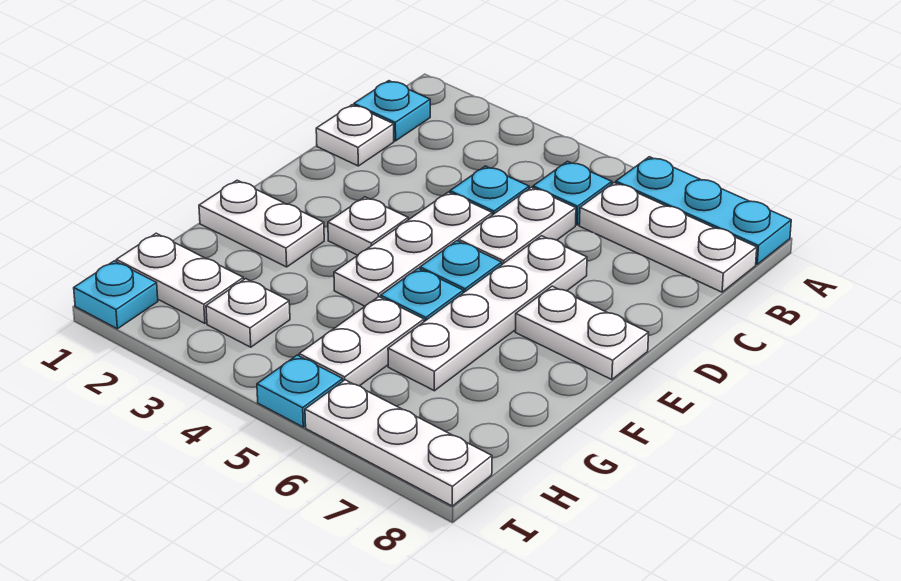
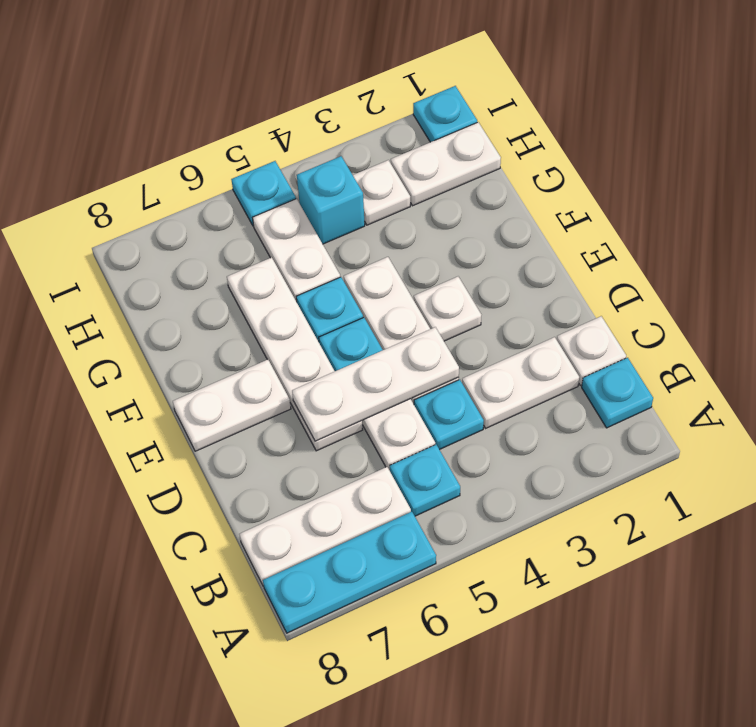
white 1x2 plate [199,180,324,267] -> white 1x2 plate moved to [462,337,579,428]
none -> cyan 1x1 brick [297,156,365,244]
white 1x3 plate [305,380,492,506] -> white 1x3 plate moved to [292,327,459,441]

